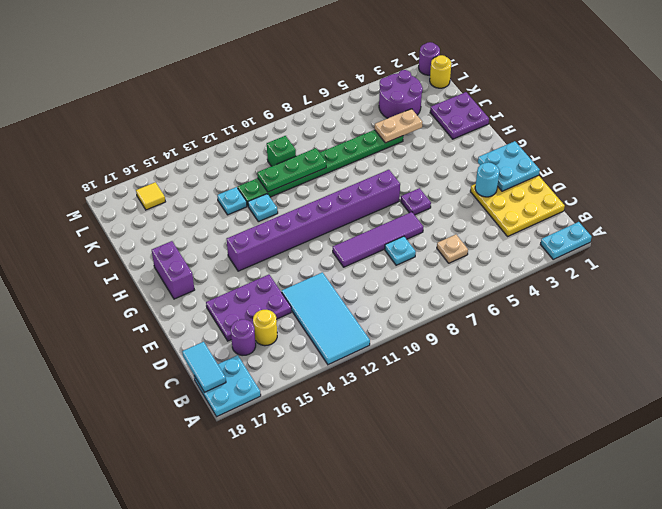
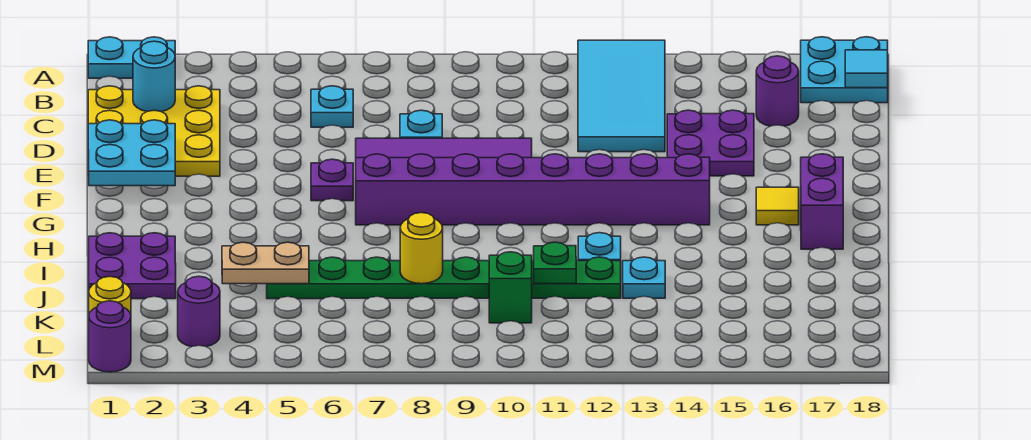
cyan 1x2 tile [182,342,226,392] -> cyan 1x1 tile [845,50,888,88]
tan 1x1 plate [437,234,468,263] -> cyan 1x1 plate [311,86,353,127]
yellow 1x1 round brick [253,310,277,346] -> yellow 1x1 round brick moved to [400,213,443,284]
purple 2x3 plate [206,275,291,341] -> purple 2x2 plate [667,110,754,176]
cyan 1x1 round brick [475,162,499,197] -> cyan 1x1 round brick moved to [133,41,175,112]
green 1x3 plate [257,148,326,192] -> green 1x1 plate [534,242,576,284]
purple 2x2 round brick [379,70,423,118] -> purple 1x1 round brick [178,276,220,347]
yellow 1x1 tile [136,182,165,210] -> yellow 1x1 tile moved to [756,187,799,225]

